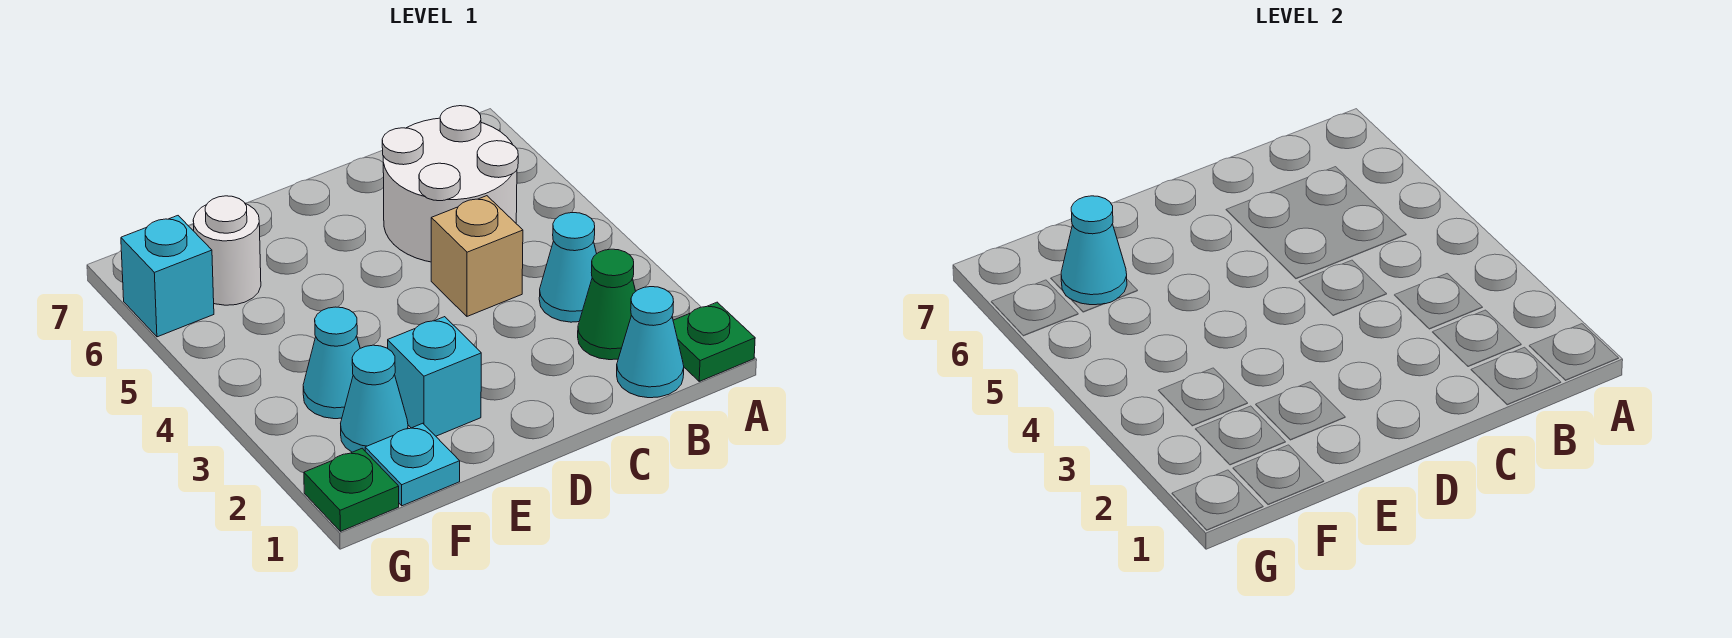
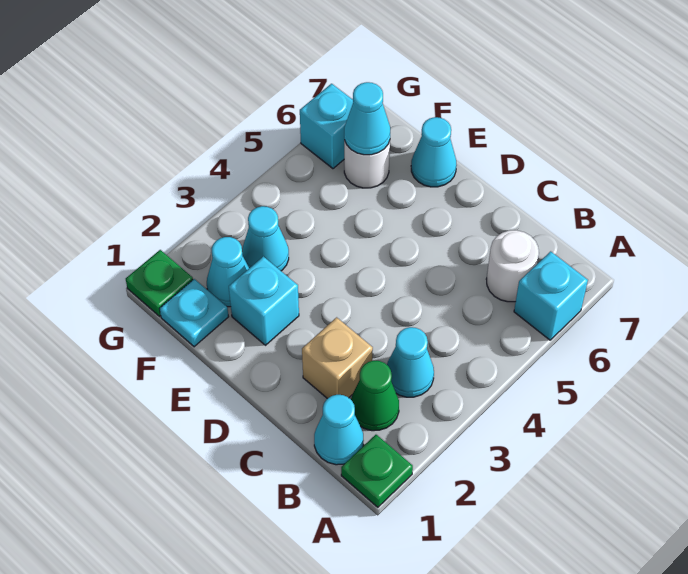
none -> cyan 1x1 brick [514,251,588,340]
white 2x2 round brick [382,106,518,262] -> white 1x1 round brick [486,230,539,302]
tan 1x1 brick [431,196,523,316] -> tan 1x1 brick moved to [302,317,373,399]
none -> cyan 1x1 cone [411,117,457,187]

